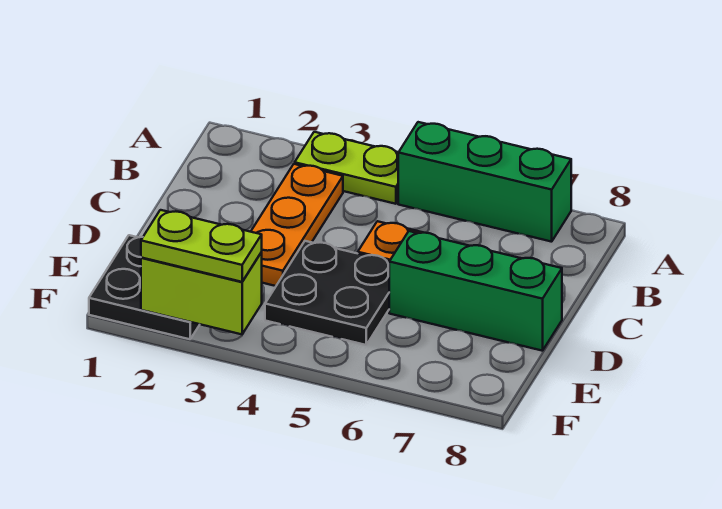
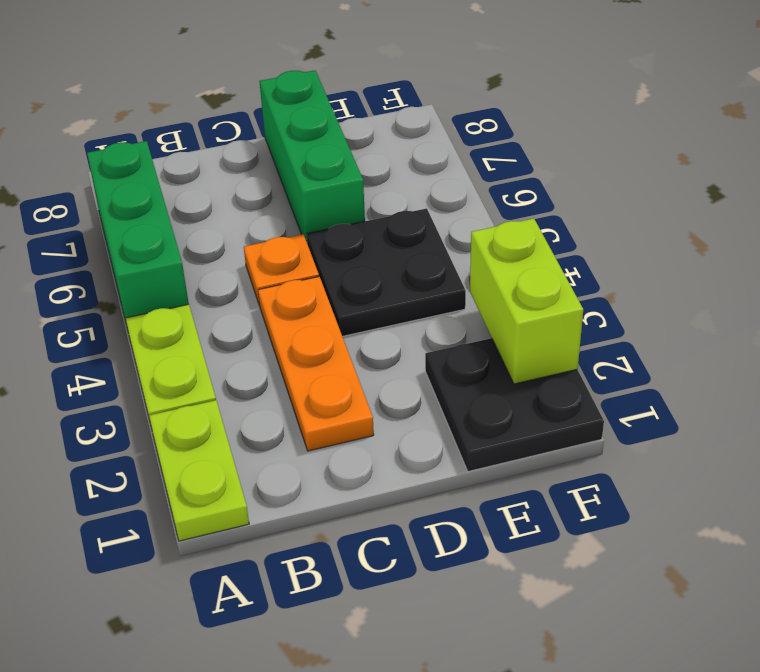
orange 1x3 plate [251,164,343,286] -> orange 1x3 plate turned to [258,277,374,451]
lime 1x2 plate [141,210,262,282] -> lime 1x2 plate moved to [149,400,249,541]

